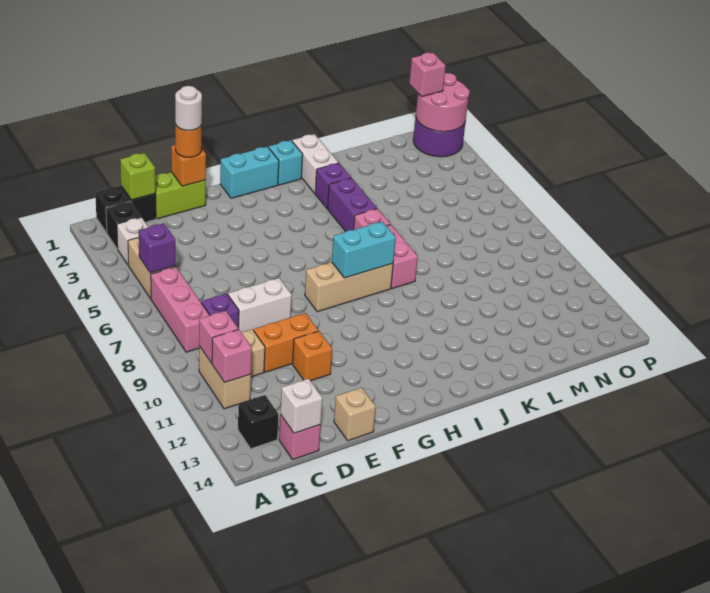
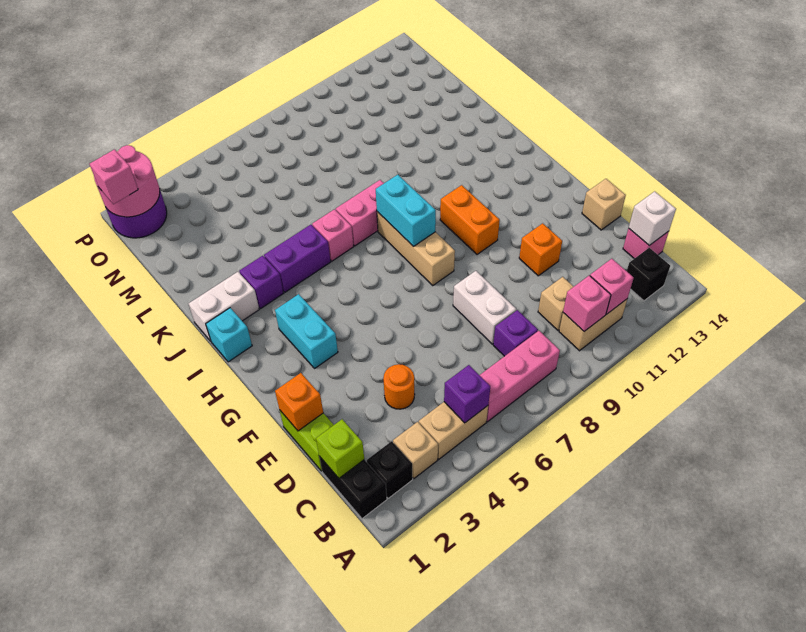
white 1x1 brick [117,217,149,265] -> tan 1x1 brick [393,422,438,479]
orange 1x2 brick [254,313,319,372] -> orange 1x2 brick moved to [440,185,500,254]
orange 1x1 round brick [175,124,202,157] -> orange 1x1 round brick moved to [383,364,415,409]
white 1x1 round brick [175,86,202,130] -> none
cyan 1x2 brick [220,147,279,198] -> cyan 1x2 brick moved to [275,294,338,368]

